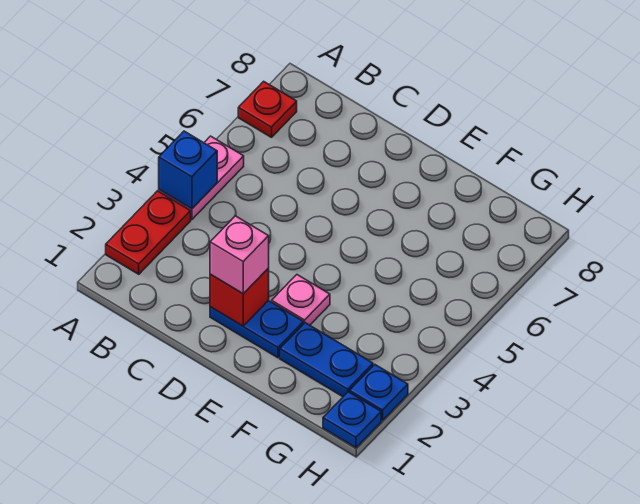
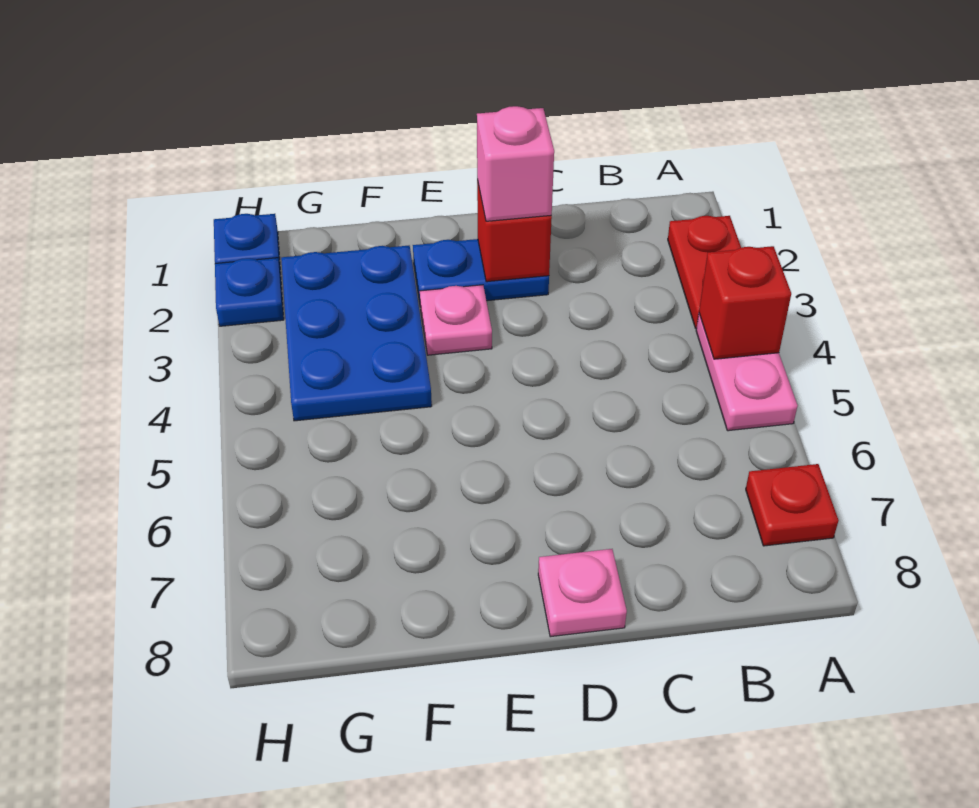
blue 1x1 brick [159,131,217,209] -> red 1x1 brick [699,246,791,359]
none -> pink 1x1 plate [538,549,627,637]
blue 1x2 plate [280,323,373,397] -> blue 2x3 plate [281,246,432,421]

